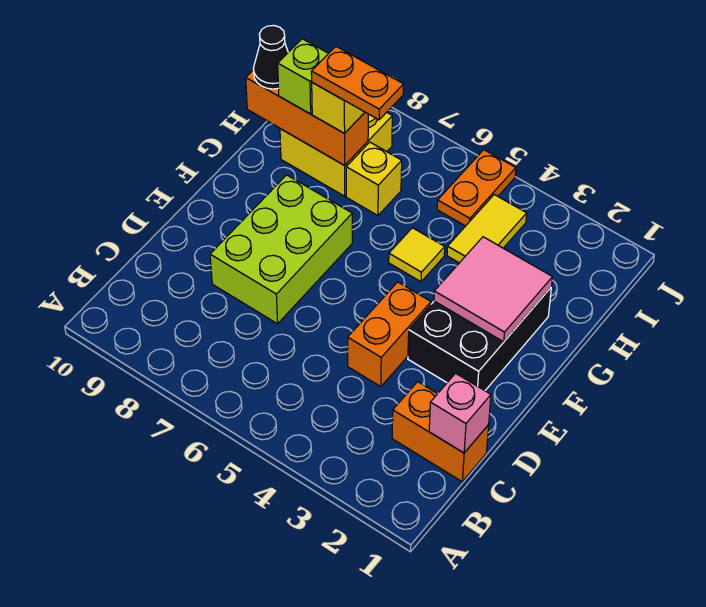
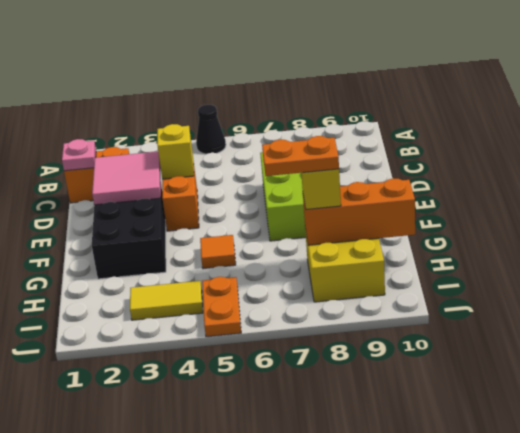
pink 1x1 brick [429,373,491,453] -> pink 1x1 plate [62,139,96,171]
pink 2x2 tile [434,237,552,342] -> pink 2x2 tile moved to [92,152,161,205]
yellow 1x1 tile [389,228,445,282] -> orange 1x1 tile [200,235,236,269]
yellow 1x2 tile [447,195,527,263] -> yellow 1x2 tile turned to [130,281,203,320]
yellow 1x1 brick [346,142,402,216] -> yellow 1x1 brick moved to [157,124,194,179]
lime 1x1 brick [278,39,329,114] -> none
black 1x1 cone [253,25,288,89] -> black 1x1 cone moved to [196,105,226,154]

